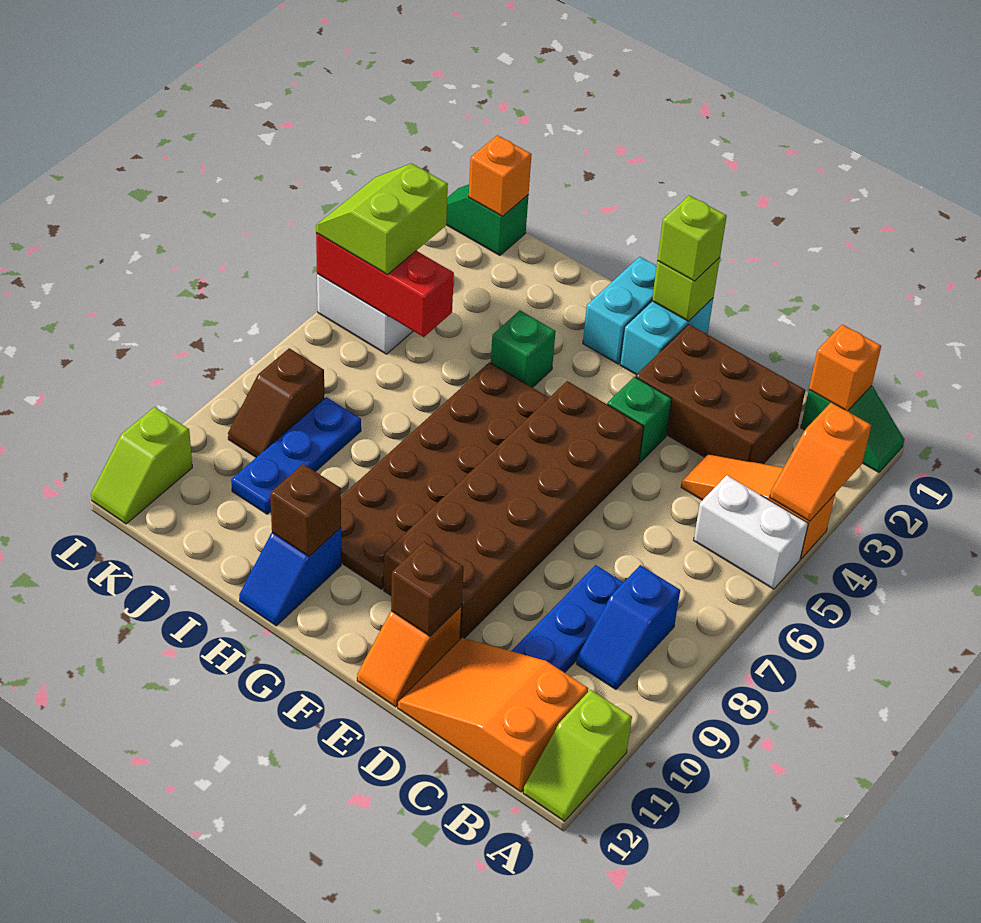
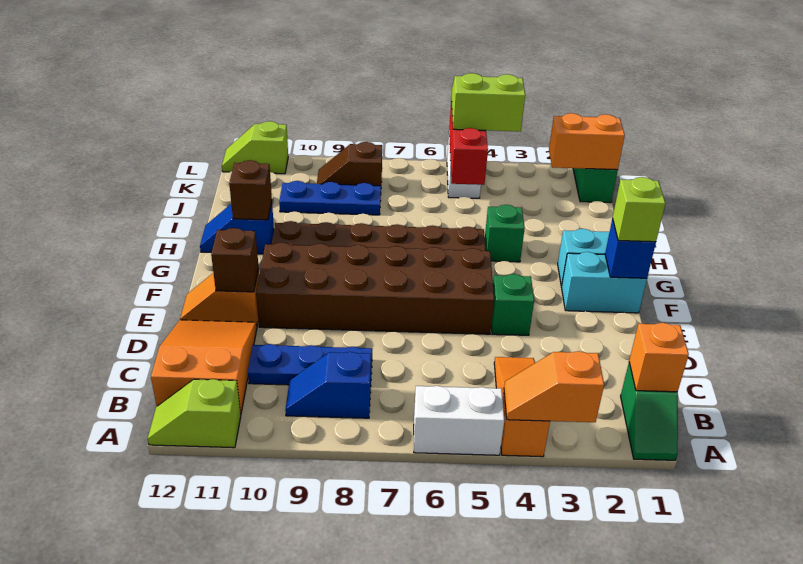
white 1x2 brick [694,475,808,589] -> white 1x2 brick turned to [414,386,504,455]
brown 2x3 brick [636,324,805,464] -> none
lime 1x1 brick [652,257,720,321] -> blue 1x1 brick [605,219,656,278]
orange 1x1 brick [469,135,532,216] -> orange 1x2 brick [549,113,625,170]

